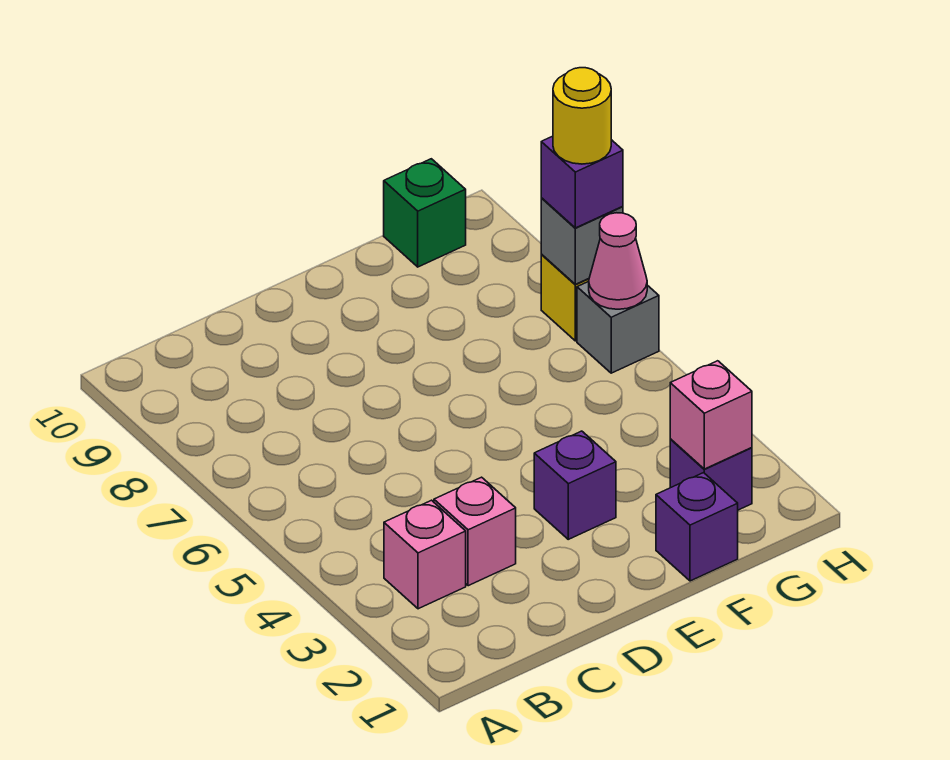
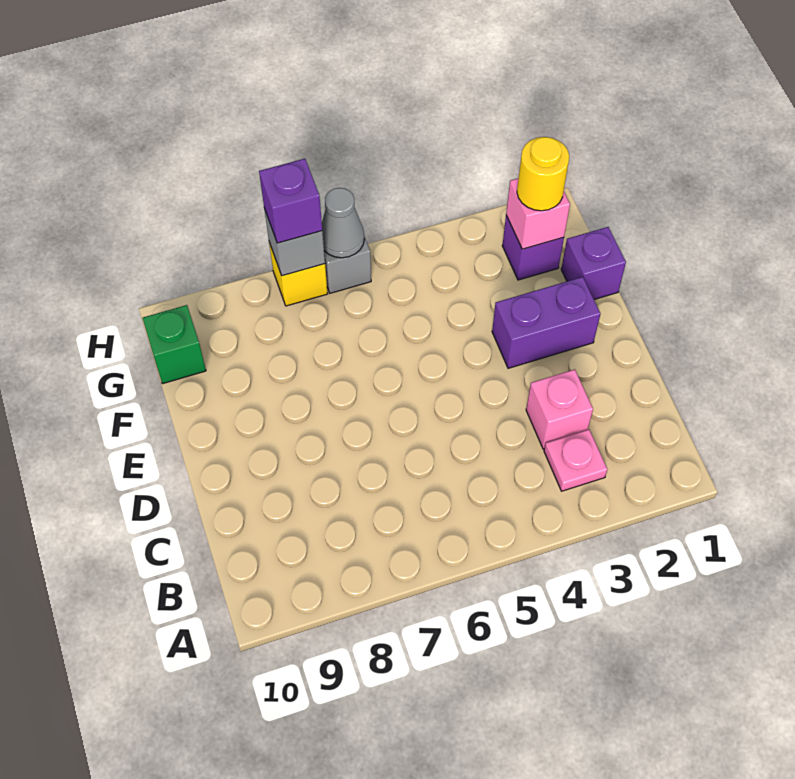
pink 1x1 brick [384,500,466,609] -> pink 1x1 plate [544,429,607,491]
purple 1x1 brick [534,431,616,539] -> purple 1x2 brick [492,277,600,368]
pink 1x1 cone [589,213,647,309] -> grey 1x1 cone [322,188,364,258]
yellow 1x1 round brick [553,68,611,164] -> yellow 1x1 round brick moved to [517,137,569,211]

